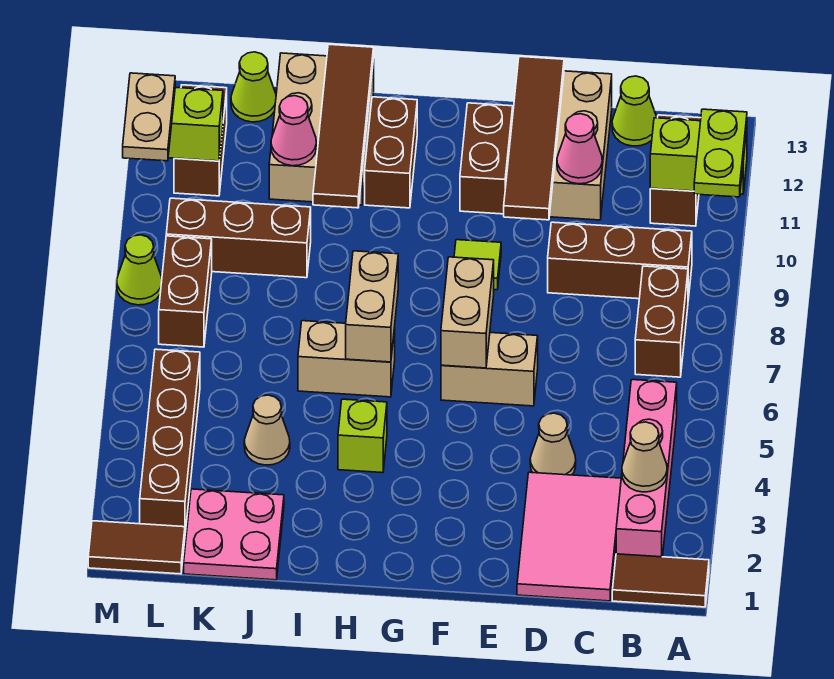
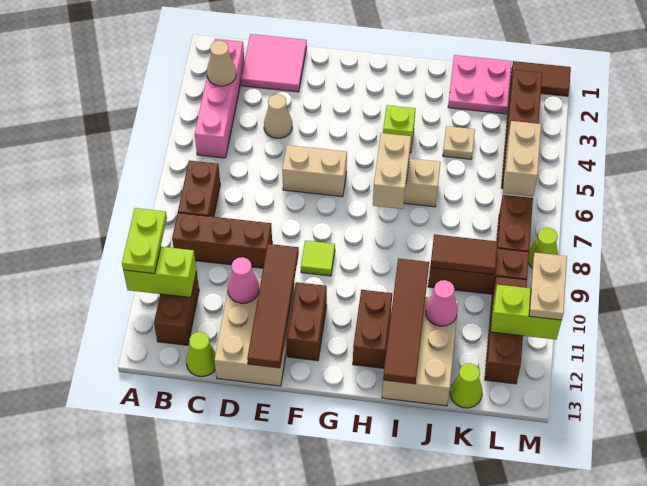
brown 1x2 tile [612,554,709,607] -> brown 1x2 tile moved to [430,234,498,274]
pink 2x3 tile [517,472,621,601] -> pink 2x2 tile [241,34,307,92]
tan 1x2 brick [441,257,494,368] -> tan 1x2 brick moved to [503,121,541,196]
tan 1x1 cone [244,395,290,465] -> tan 1x1 plate [443,126,475,159]
brown 1x2 brick [174,85,227,196] -> brown 1x3 brick [485,276,527,384]

